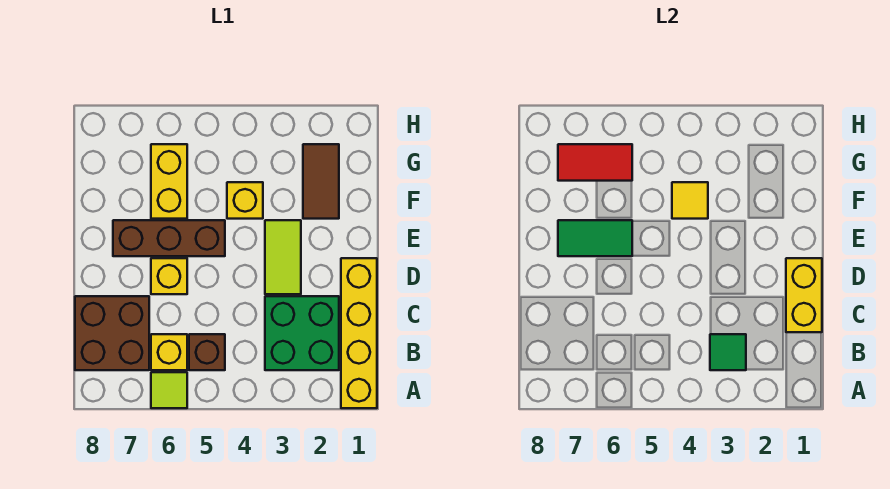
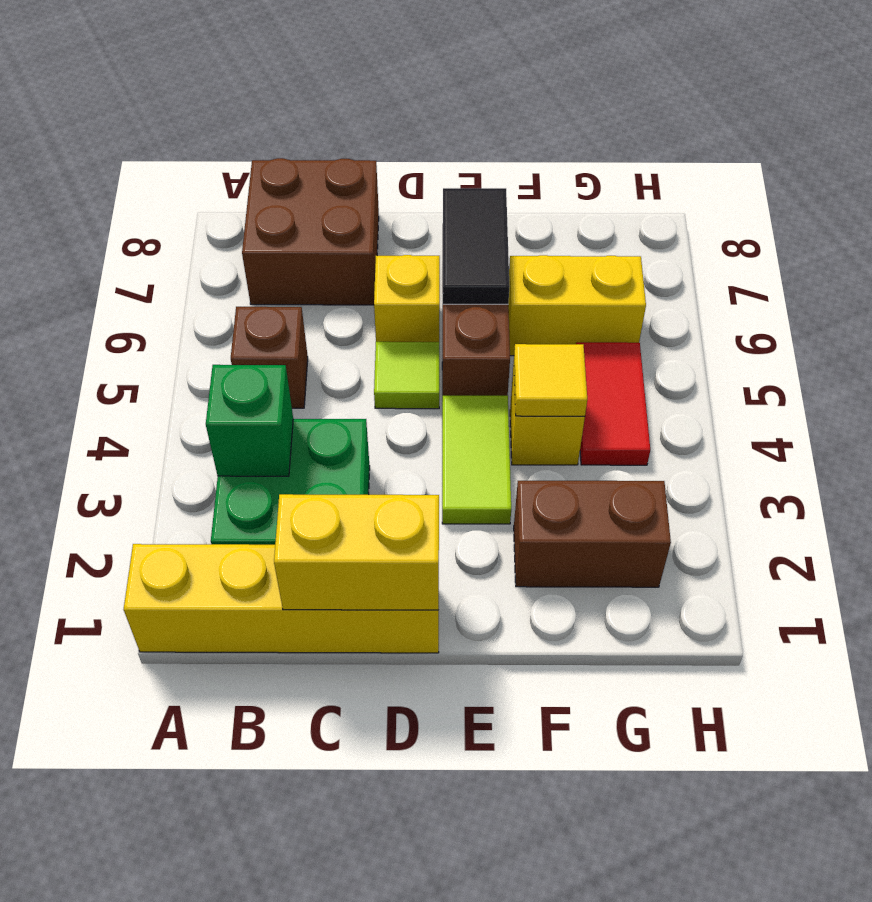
lime 1x1 tile [151,372,187,408] -> lime 1x1 tile moved to [374,342,439,409]
green 1x1 tile [710,334,746,370] -> green 1x1 brick [206,365,293,476]
yellow 1x1 brick [151,334,187,370] -> none
lime 1x2 tile [265,220,301,294] -> lime 1x2 tile turned to [442,396,511,524]
green 1x2 tile [558,220,632,256] -> black 1x2 tile [443,188,510,304]
brown 1x2 tile [303,144,339,219] -> brown 1x2 brick [514,481,671,587]
red 1x2 tile [558,144,632,181] -> red 1x2 tile moved to [576,342,650,465]

